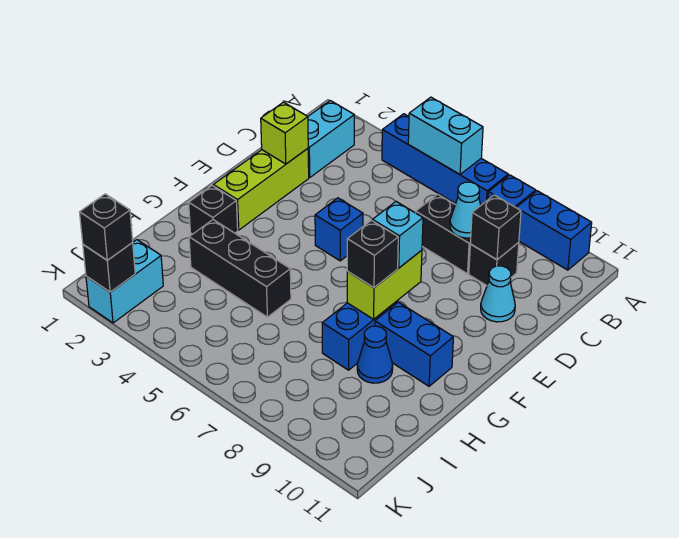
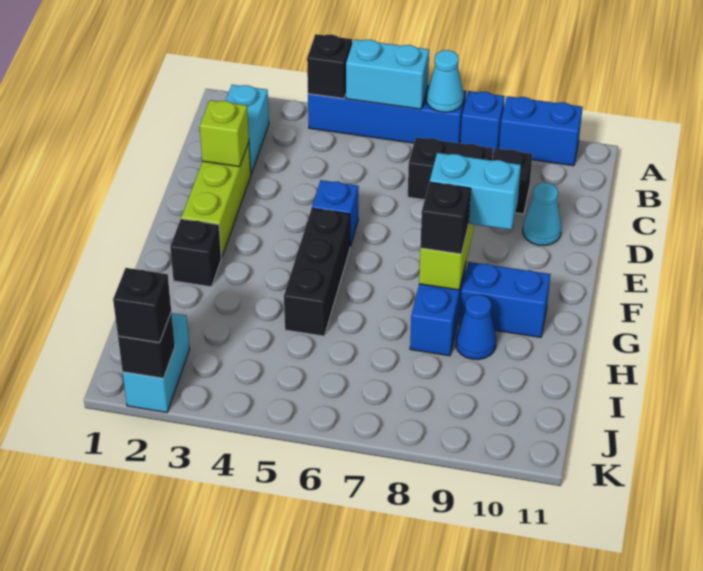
cyan 1x1 cone [450,182,481,238] -> cyan 1x1 cone moved to [426,50,464,112]
black 1x1 brick [470,195,521,260] -> black 1x1 brick moved to [307,34,352,99]
cyan 1x1 brick [372,202,423,268] -> cyan 1x2 brick [430,153,521,230]
black 1x3 brick [189,220,291,317] -> black 1x3 brick turned to [284,208,350,336]

